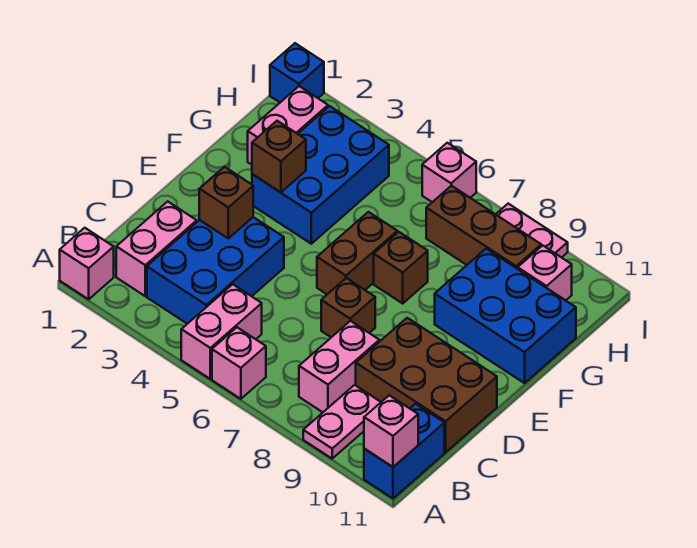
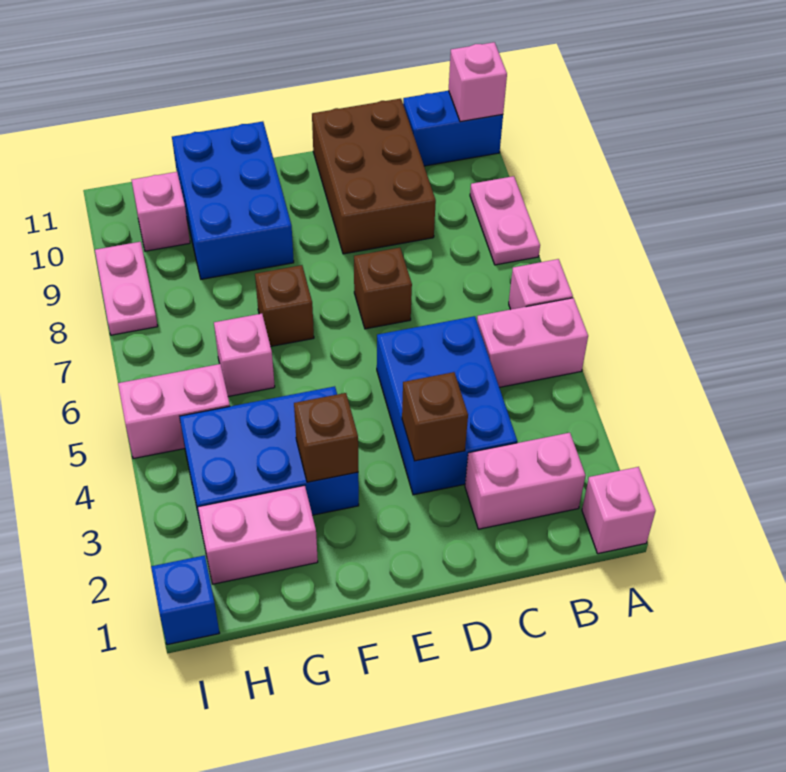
pink 1x2 plate [303,385,381,459] -> pink 1x2 plate turned to [470,176,540,265]
blue 2x3 brick [147,217,284,324] -> blue 2x3 brick turned to [377,316,517,495]
pink 1x2 brick [299,321,379,412] -> pink 1x2 brick moved to [118,364,230,459]
brown 1x2 brick [317,212,397,294] -> none
brown 1x3 brick [426,186,541,269] -> none
pink 1x1 brick [422,143,476,202] -> pink 1x1 brick moved to [214,314,275,396]

